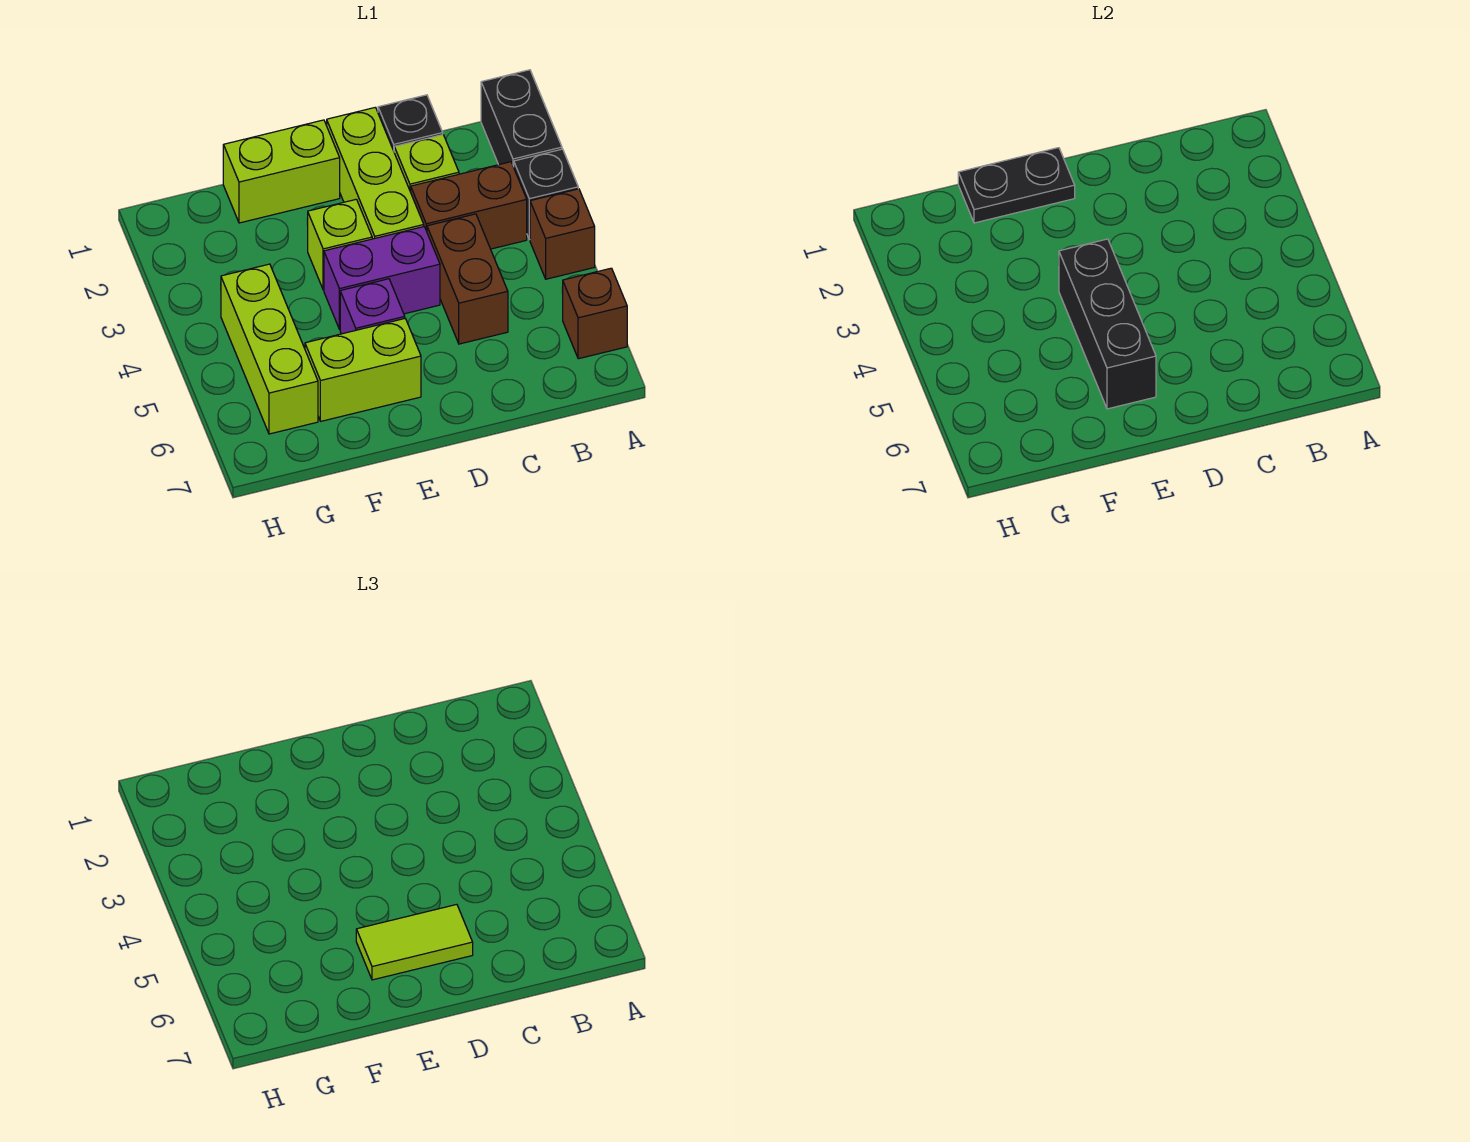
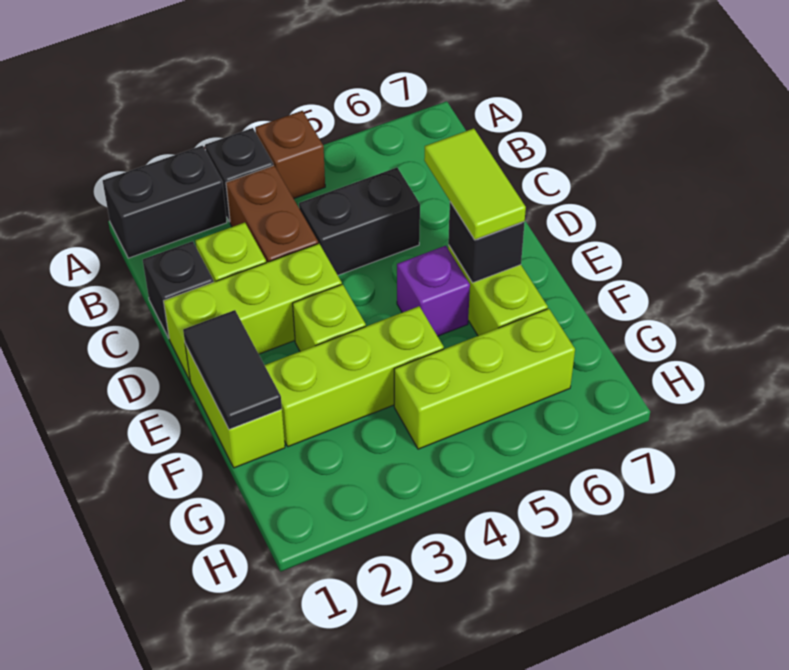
brown 1x1 brick [562,268,627,359] -> none
brown 1x2 brick [427,214,508,344] -> black 1x2 brick [299,168,420,275]
purple 1x2 brick [324,227,440,329] -> none
black 1x2 plate [958,148,1075,223] -> black 1x2 tile [183,310,282,430]
black 1x3 brick [1059,239,1156,409] -> black 1x1 brick [448,202,525,283]
none -> lime 1x3 brick [265,306,444,447]

